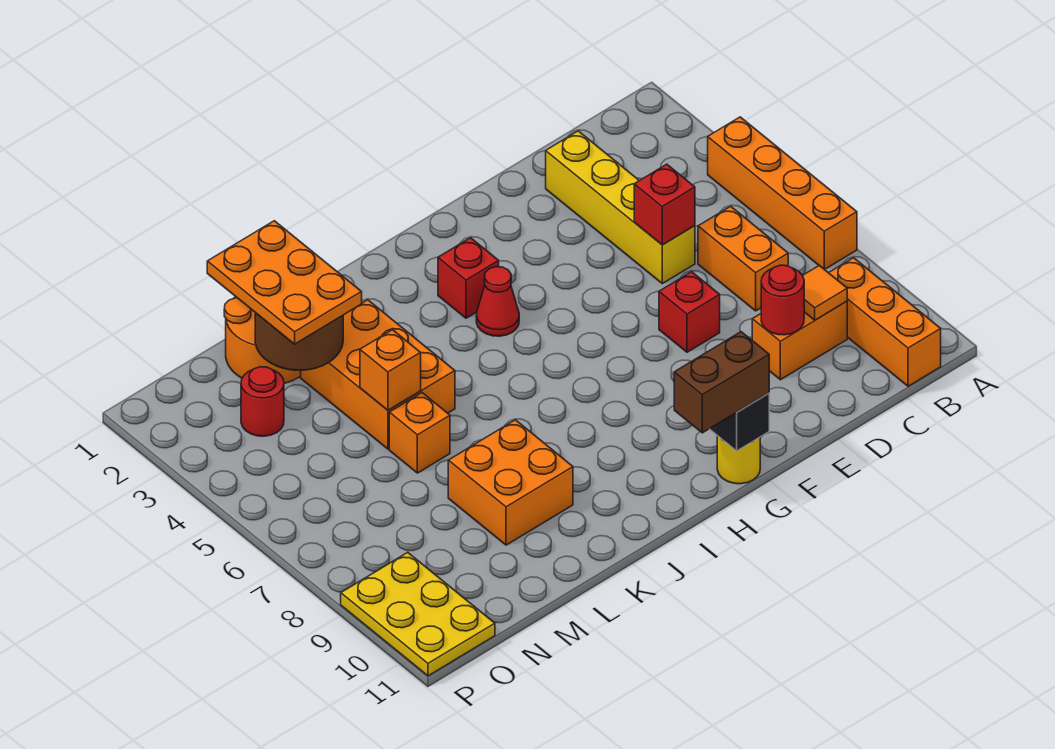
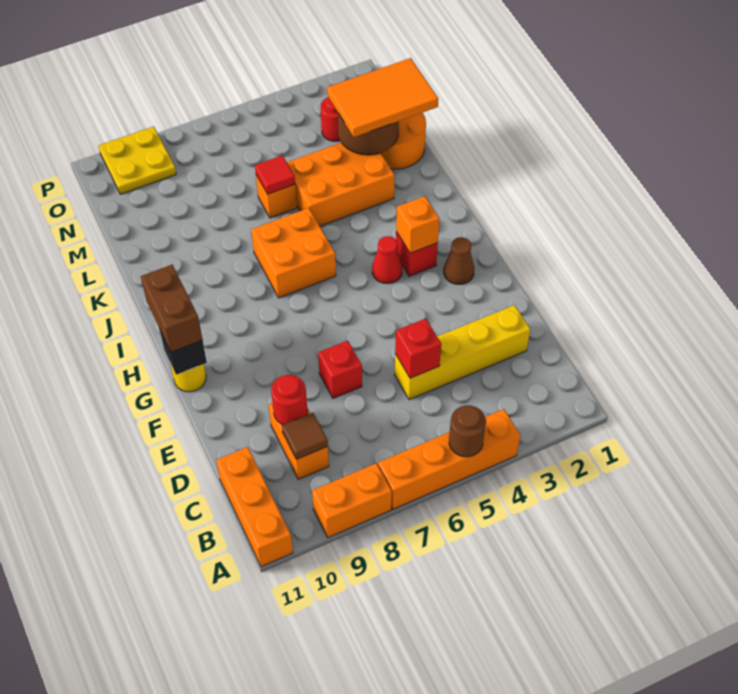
none -> brown 1x1 round brick [449,405,486,457]
orange 1x3 brick [829,258,941,386] -> orange 1x3 brick turned to [216,447,293,567]
orange 1x2 brick [698,206,788,311] -> orange 1x2 brick moved to [312,463,392,538]
orange 1x1 tile [803,266,847,320] -> brown 1x1 tile [282,413,328,459]
none -> brown 1x1 cone [444,237,474,284]
orange 2x2 brick [448,420,573,545] -> orange 2x2 brick moved to [251,208,336,298]
orange 2x3 plate [207,221,362,344] -> orange 2x3 tile [327,58,438,137]
orange 1x1 brick [360,330,421,410] -> orange 1x1 brick moved to [396,196,440,253]
none -> red 1x1 tile [255,155,295,194]
yellow 2x3 plate [341,552,495,676] -> yellow 2x2 plate [99,127,176,194]

